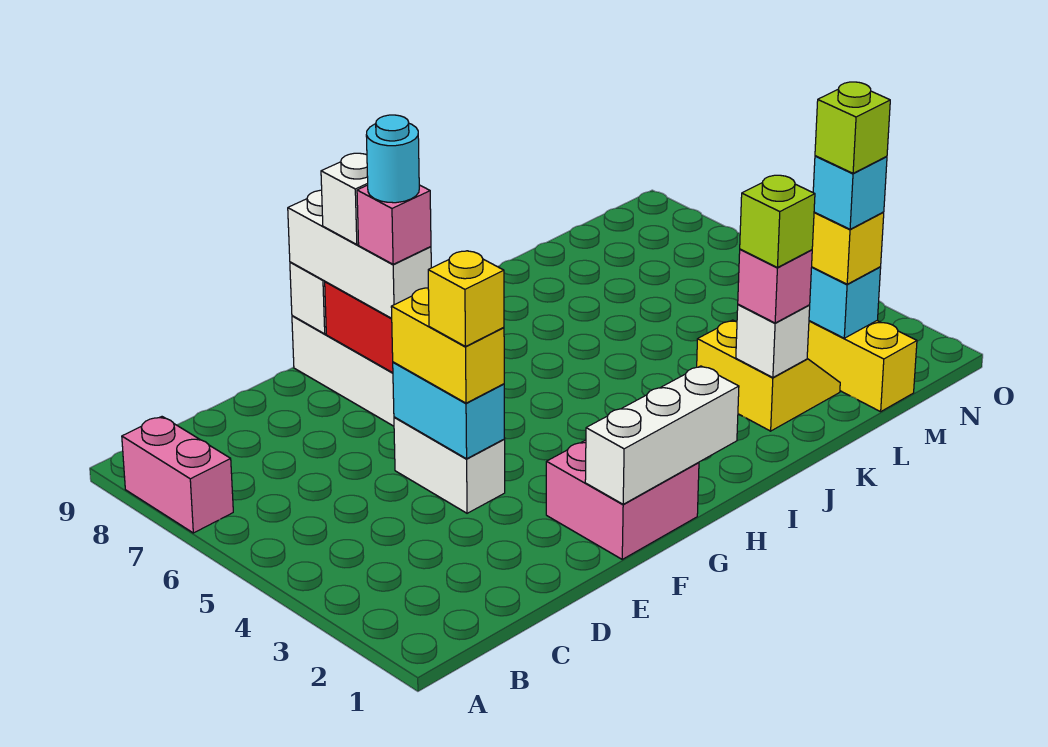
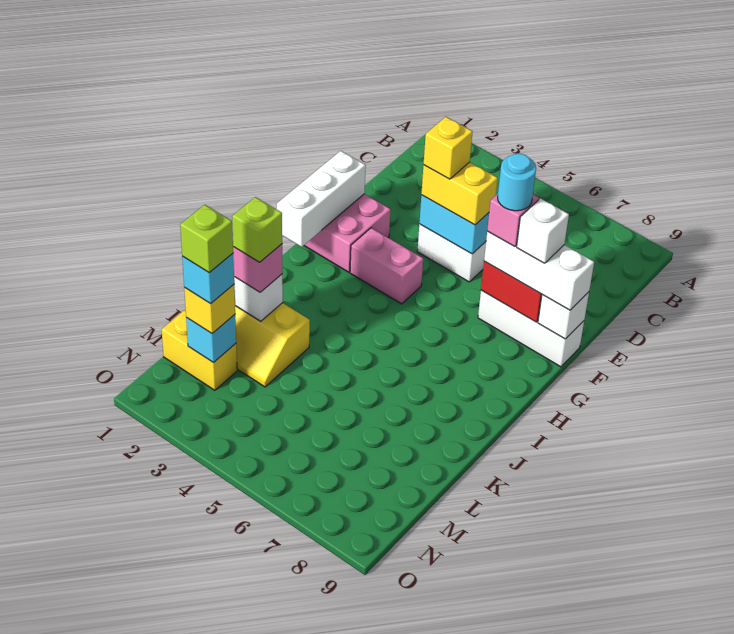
pink 1x2 brick [122,417,233,533] -> pink 1x2 brick moved to [350,228,423,304]

